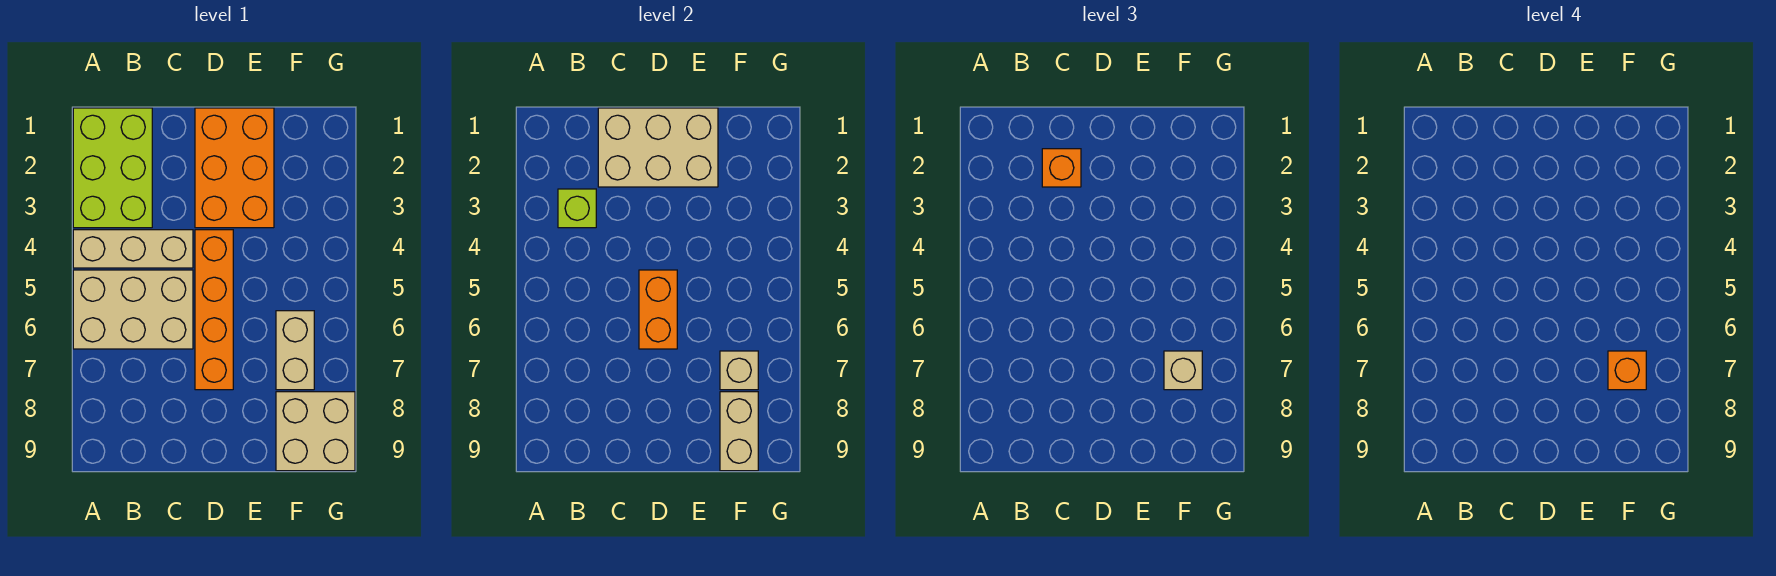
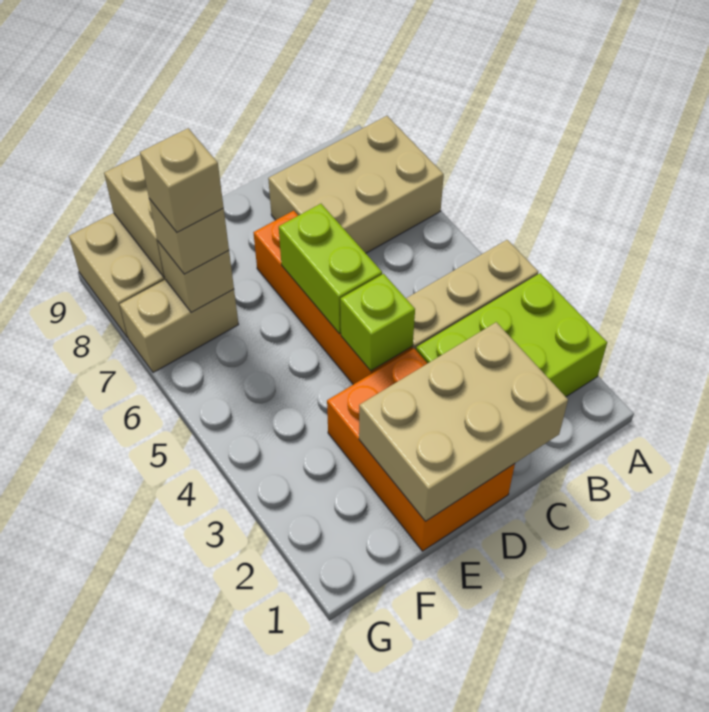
lime 2x3 brick [73,108,152,228] -> lime 2x3 brick turned to [416,273,607,397]
tan 2x3 brick [73,270,193,349] -> tan 2x3 brick moved to [268,116,444,253]
lime 1x1 brick [558,189,596,228] -> lime 1x1 brick moved to [340,274,415,371]
orange 1x1 brick [1042,149,1081,187] -> none
orange 1x2 brick [639,270,677,349] -> lime 1x2 brick [279,204,382,334]
tan 1x2 brick [276,311,314,390] -> tan 1x2 brick turned to [120,280,239,373]
orange 1x1 brick [1608,351,1646,390] -> tan 1x1 brick [140,128,224,232]

